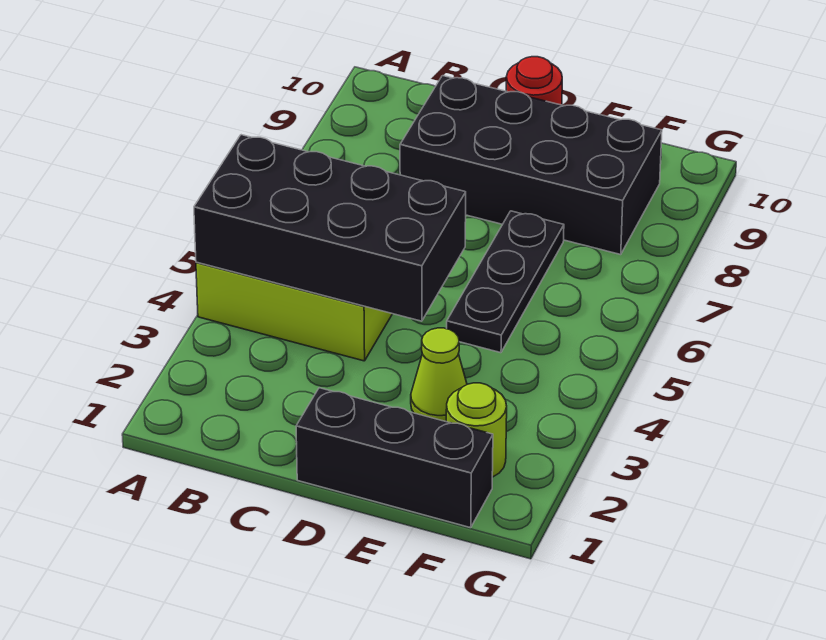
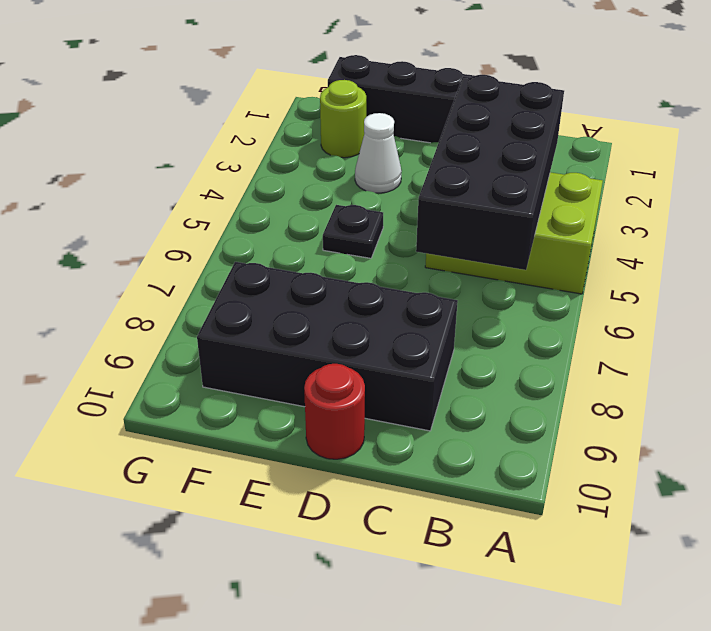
black 2x4 brick [194,135,466,321] -> black 2x4 brick turned to [416,75,564,270]
lime 1x1 cone [411,328,467,421] -> white 1x1 cone [355,113,402,193]
black 1x3 plate [447,211,564,353] -> black 1x1 plate [323,205,383,258]

